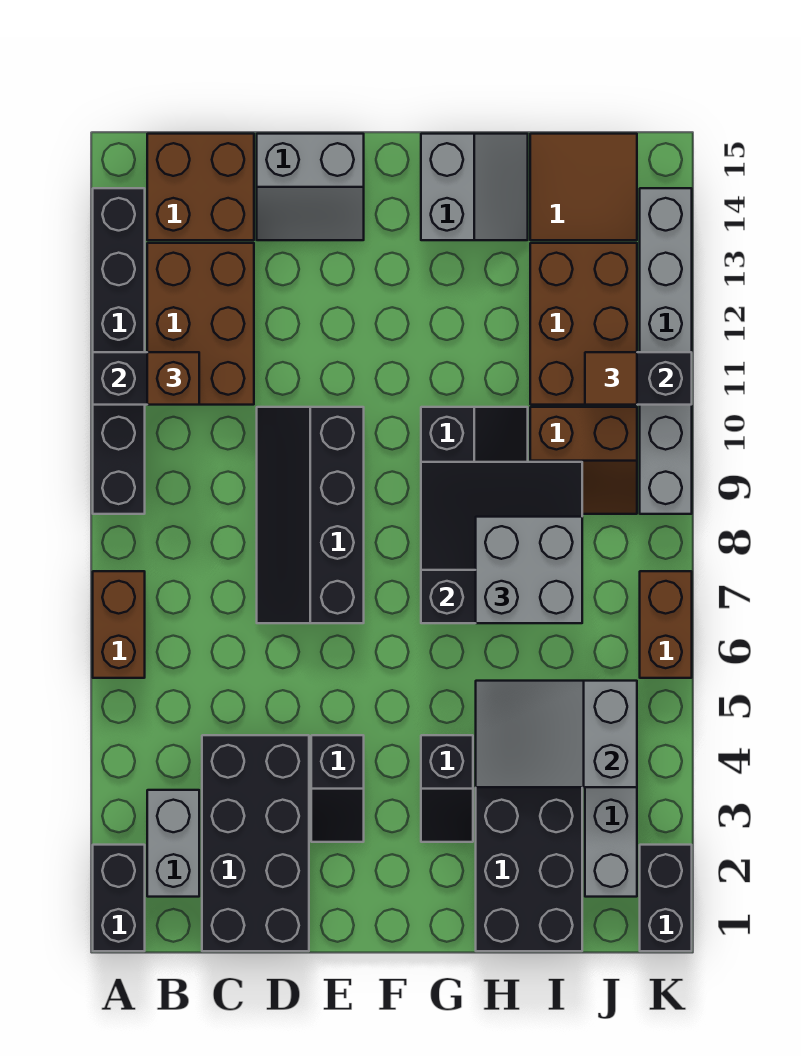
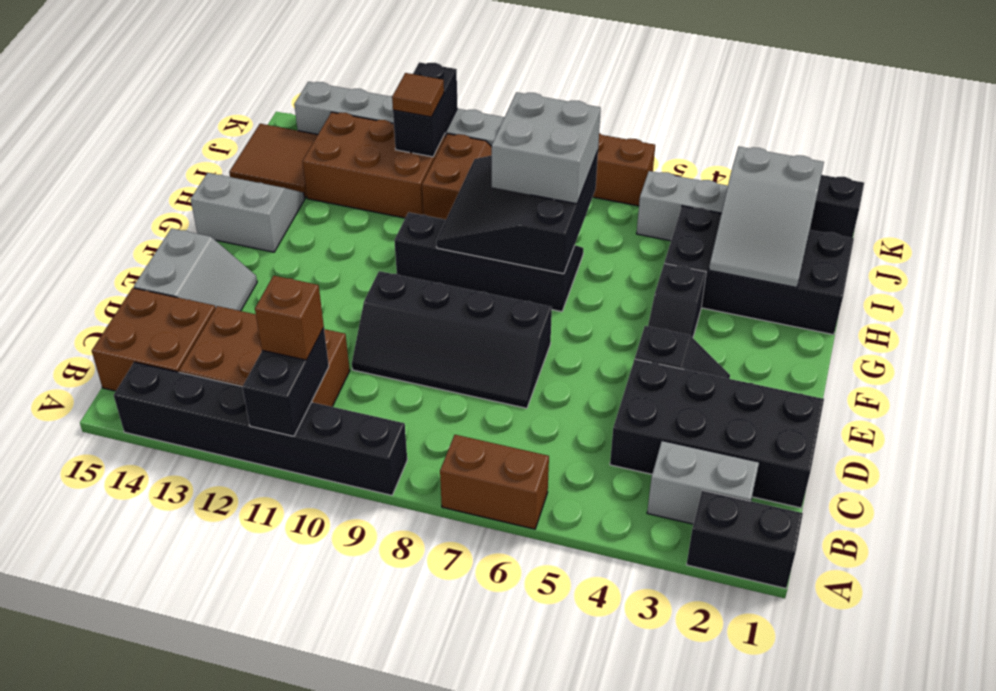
black 1x2 slope [421,735,473,842] -> black 1x2 slope turned to [648,263,706,338]
grey 2x3 slope [476,681,637,787] -> grey 2x3 slope moved to [709,147,824,288]

